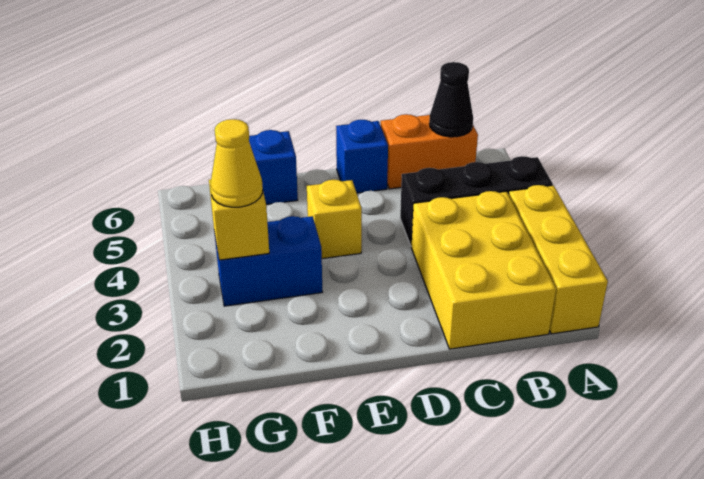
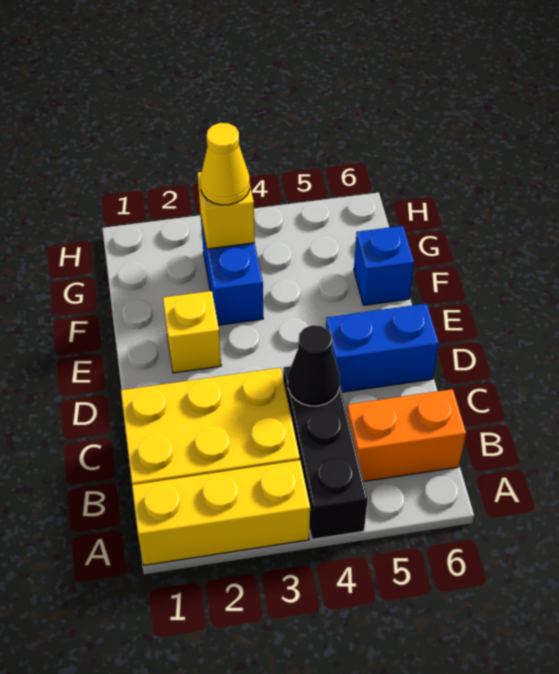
orange 1x2 brick [381,114,478,189] -> orange 1x2 brick turned to [347,389,466,481]
black 1x1 cone [429,62,473,137] -> black 1x1 cone moved to [288,325,340,406]
blue 1x1 brick [336,120,388,193] -> blue 1x2 brick [326,304,439,392]
yellow 1x1 brick [307,180,362,259] -> yellow 1x1 brick moved to [163,291,221,373]

